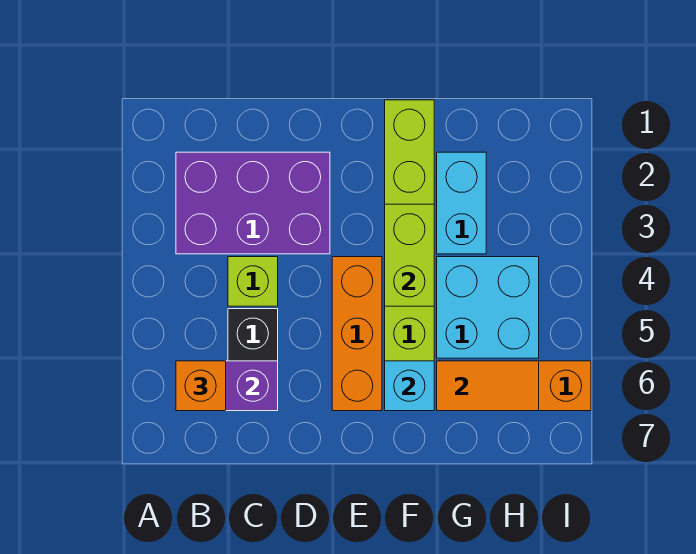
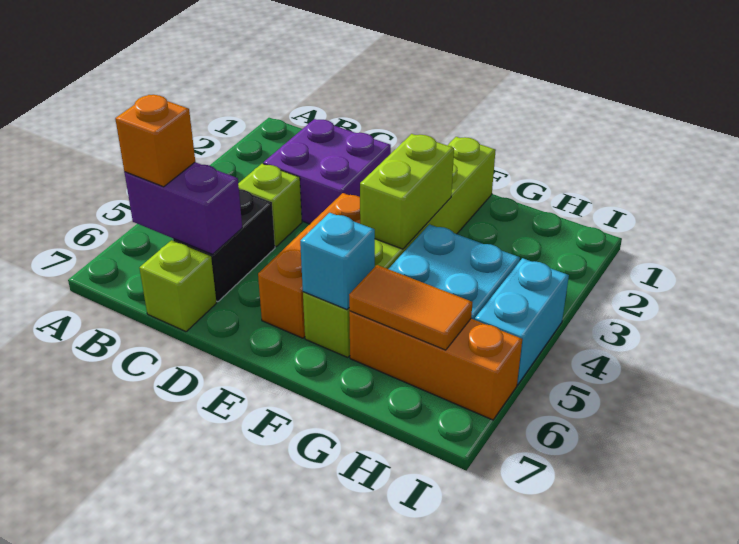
purple 2x3 brick [176,152,330,254] -> purple 2x2 brick [263,119,391,224]
none -> lime 1x1 brick [140,240,217,332]
cyan 1x2 brick [437,152,486,254] -> cyan 1x2 brick moved to [475,258,569,385]

